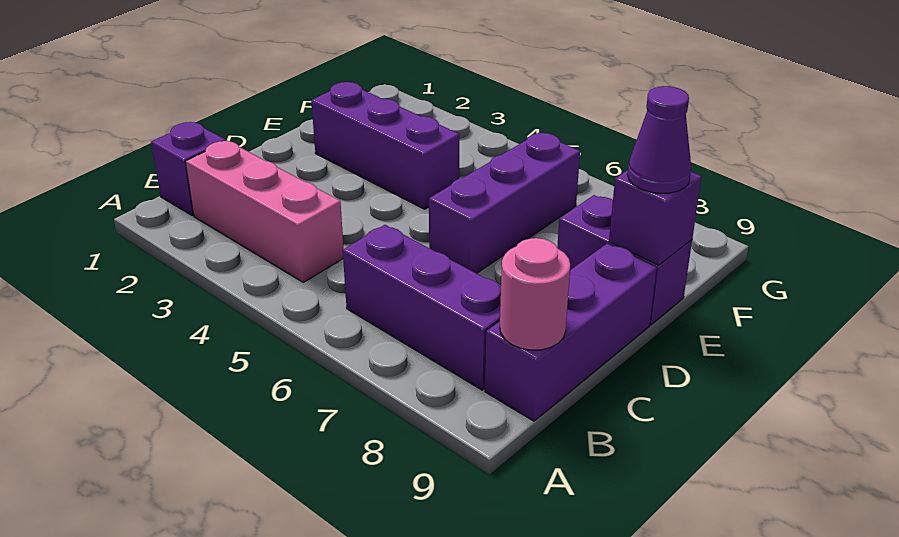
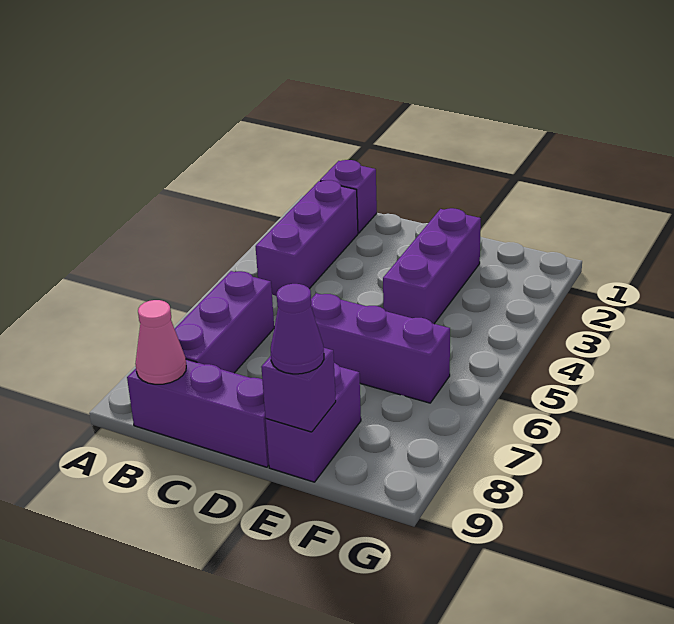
pink 1x3 brick [186,141,344,282] -> purple 1x3 brick [256,180,358,296]
pink 1x1 round brick [500,238,570,350] -> pink 1x1 cone [135,300,186,384]

